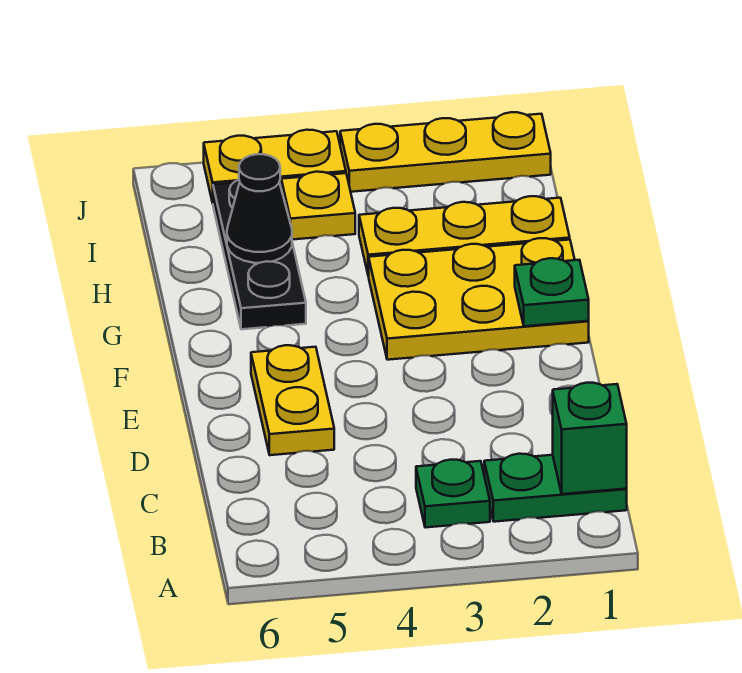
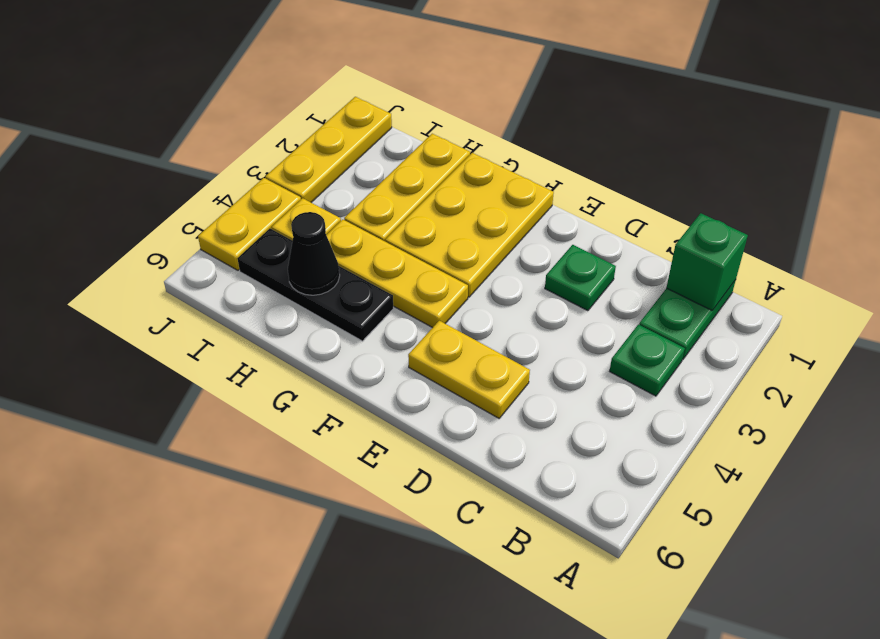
green 1x1 plate [515,258,589,326] -> green 1x1 plate moved to [545,245,616,311]
none -> yellow 1x3 plate [326,219,468,328]

